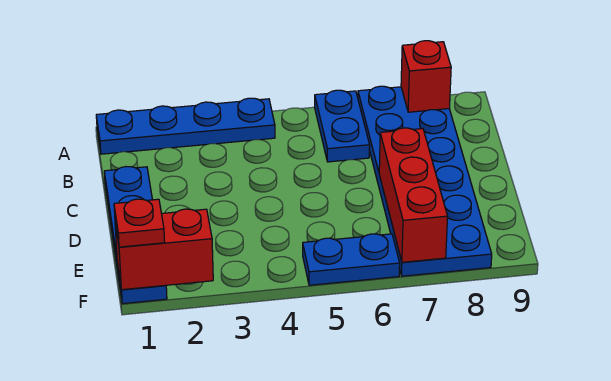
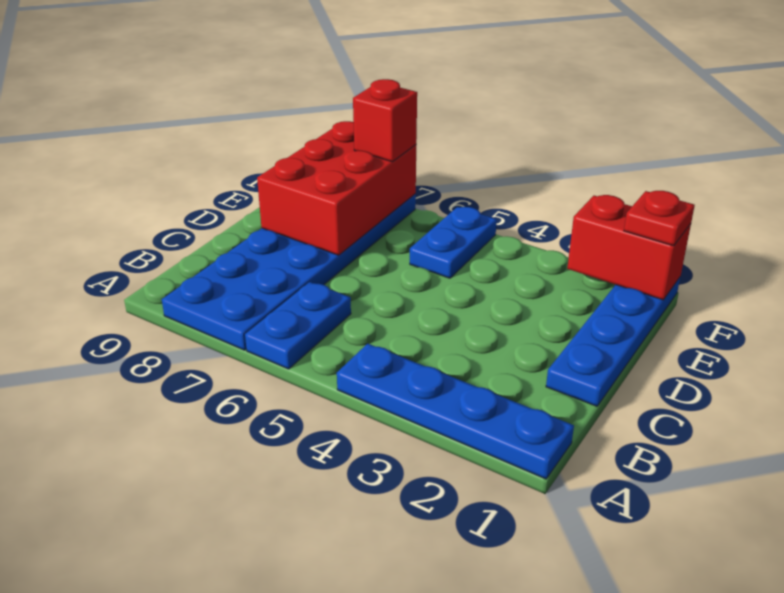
red 1x1 brick [401,41,451,112] -> red 1x1 brick moved to [353,79,417,162]
red 1x3 brick [379,128,448,262] -> red 2x3 brick [257,121,416,255]
blue 1x2 plate [303,234,400,285] -> blue 1x2 plate turned to [410,207,497,278]

